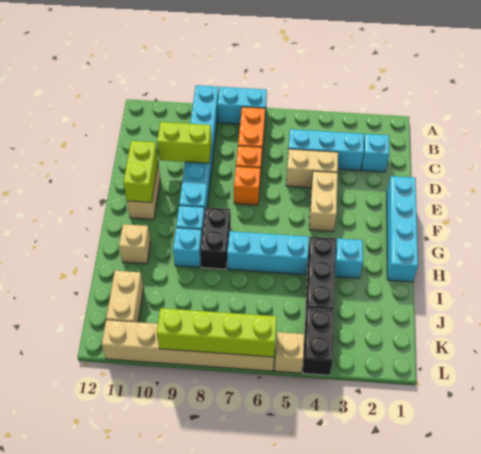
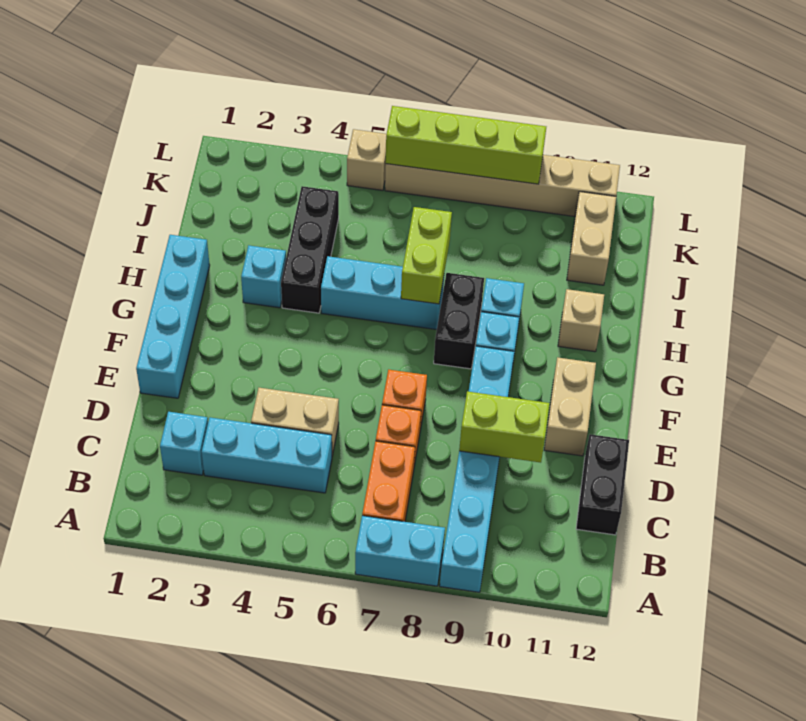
tan 1x2 brick [309,171,338,232] -> none
lime 1x2 brick [123,141,158,202] -> lime 1x2 brick moved to [401,207,452,304]
black 1x2 brick [303,309,334,375] -> black 1x2 brick moved to [576,434,629,535]

